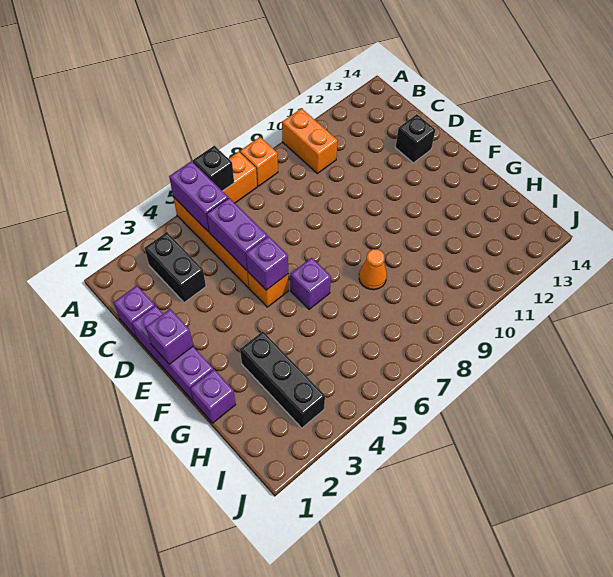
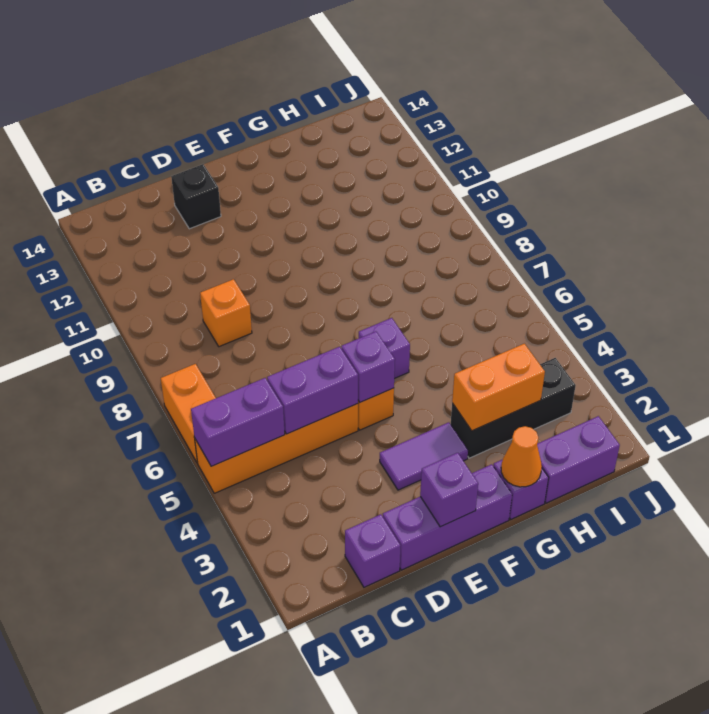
black 1x1 brick [193,146,234,191] -> none
orange 1x1 brick [240,137,278,186] -> orange 1x1 brick moved to [200,279,252,347]
orange 1x2 brick [282,108,338,173] -> orange 1x2 brick moved to [452,344,545,431]
black 1x2 brick [145,232,206,303] -> none
none -> purple 1x2 tile [380,422,468,490]
orange 1x1 cone [359,249,387,290] -> orange 1x1 cone moved to [501,426,542,487]
none -> purple 1x2 brick [537,416,620,503]

